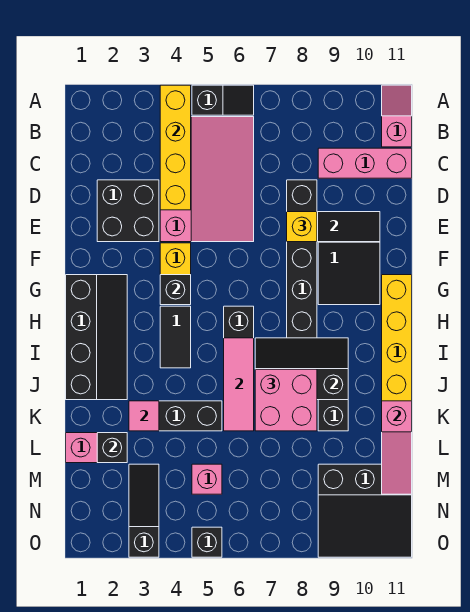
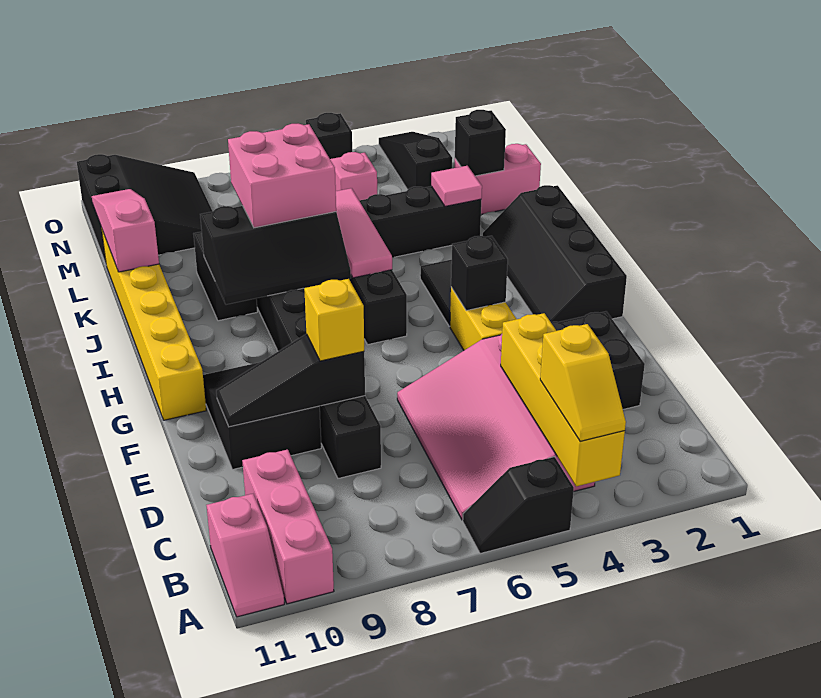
none -> yellow 1x2 slope [540,324,626,441]
pink 1x3 brick [318,148,412,178] -> pink 1x3 brick turned to [242,450,334,604]
black 1x3 slope [129,464,159,557] -> black 1x3 slope turned to [379,132,452,190]
black 3x3 slope [318,464,412,557] -> black 3x3 slope turned to [77,154,213,264]

